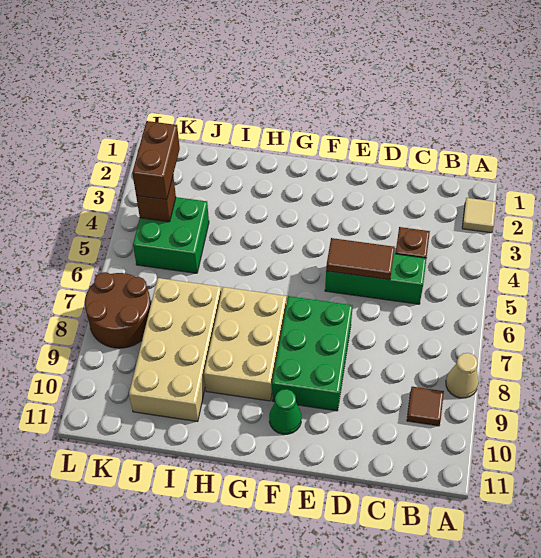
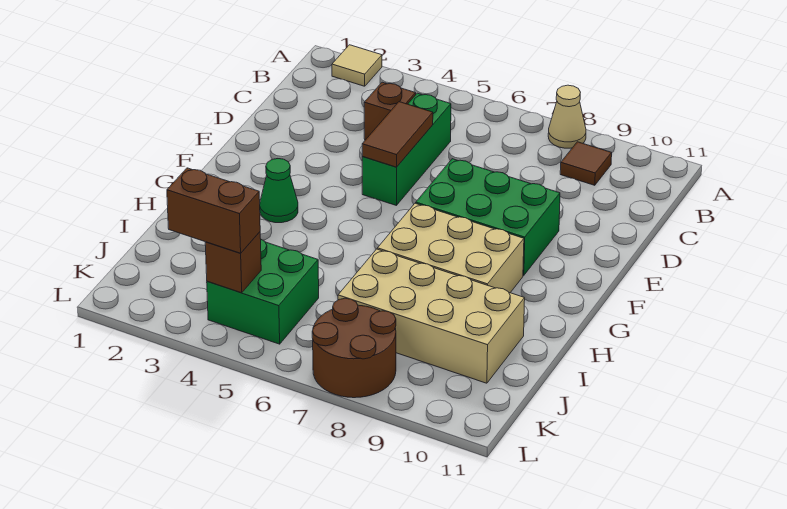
green 1x1 cone [269,389,302,434] -> green 1x1 cone moved to [260,159,298,223]

